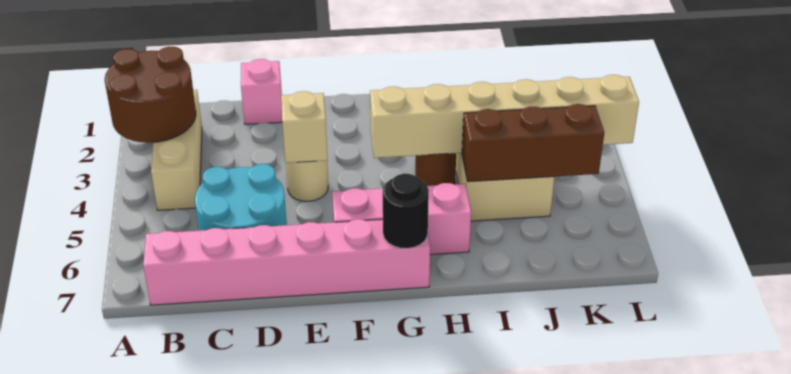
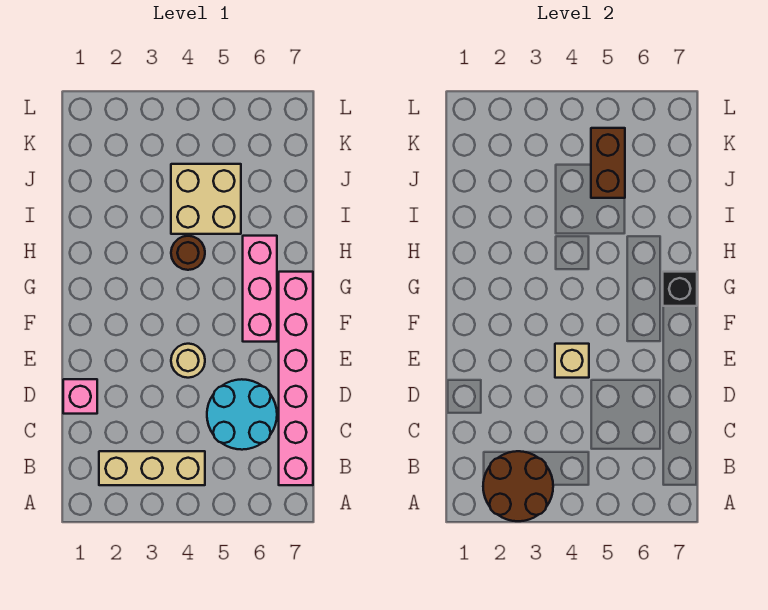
tan 1x6 brick [370,75,639,158] -> none
black 1x1 round brick [383,174,429,249] -> black 1x1 brick [663,272,697,306]
brown 1x3 brick [462,104,604,182] -> brown 1x2 brick [591,128,625,198]

